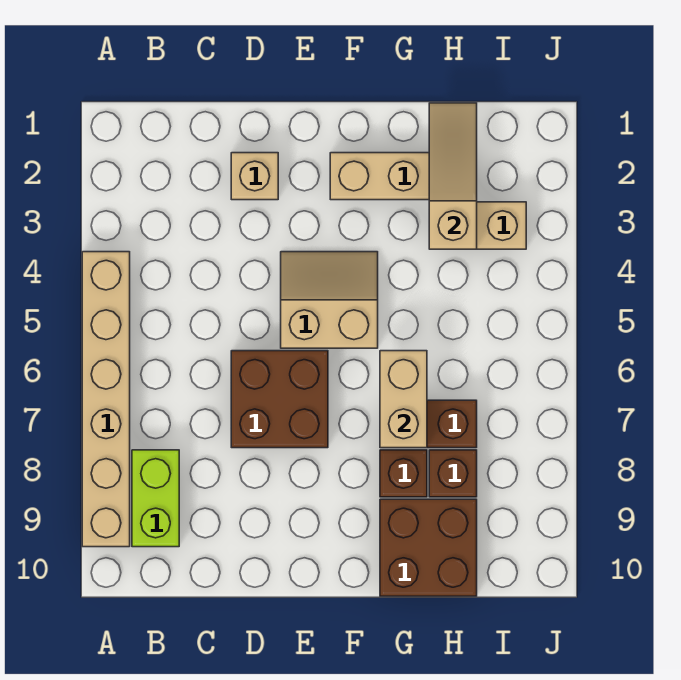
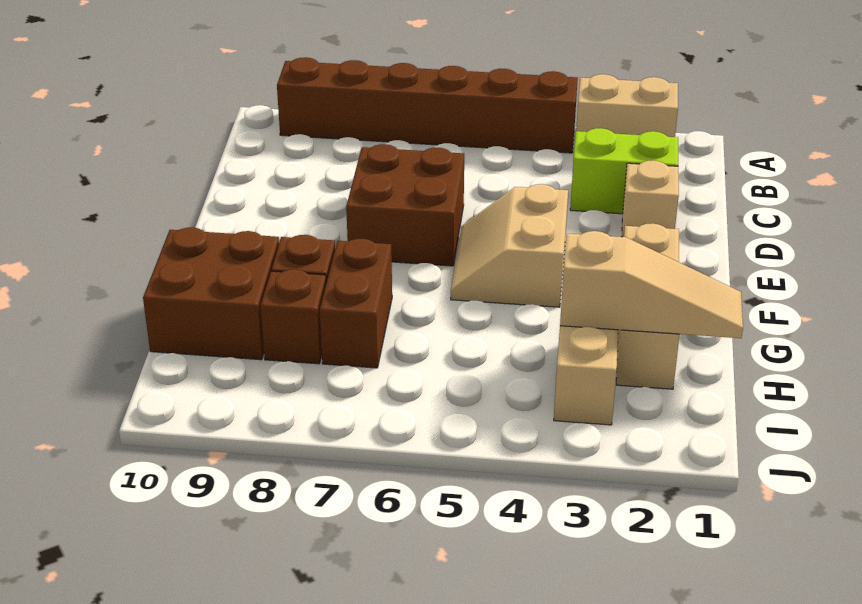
tan 1x6 brick [82,252,130,547] -> brown 1x6 brick [277,57,578,153]
lime 1x2 brick [132,450,179,547] -> lime 1x2 brick moved to [570,128,678,214]
tan 2x2 slope [281,252,378,348] -> tan 2x2 slope turned to [451,184,568,307]
tan 1x2 brick [380,351,427,448] -> tan 1x2 brick moved to [576,74,678,137]

